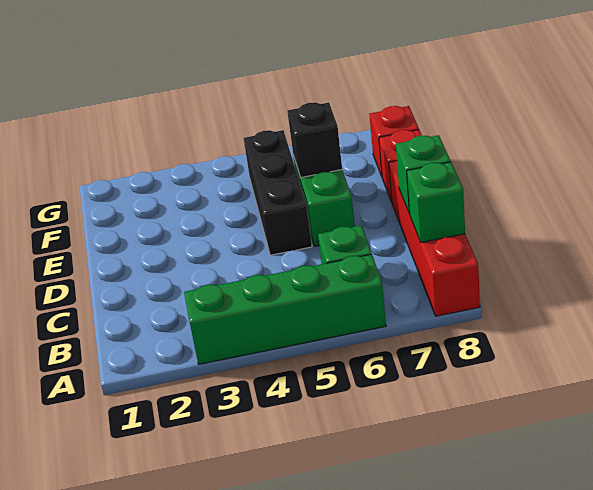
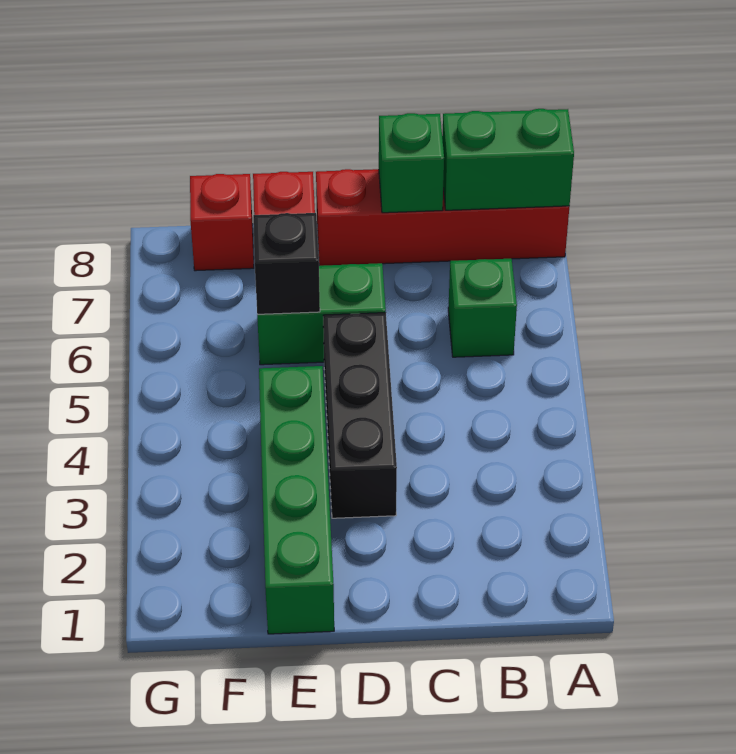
green 1x4 brick [184,254,386,364] -> green 1x4 brick moved to [259,366,334,634]
green 1x1 brick [407,162,465,242] -> green 1x2 brick [442,109,574,210]
black 1x3 brick [243,130,312,255] -> black 1x3 brick turned to [323,313,397,518]

